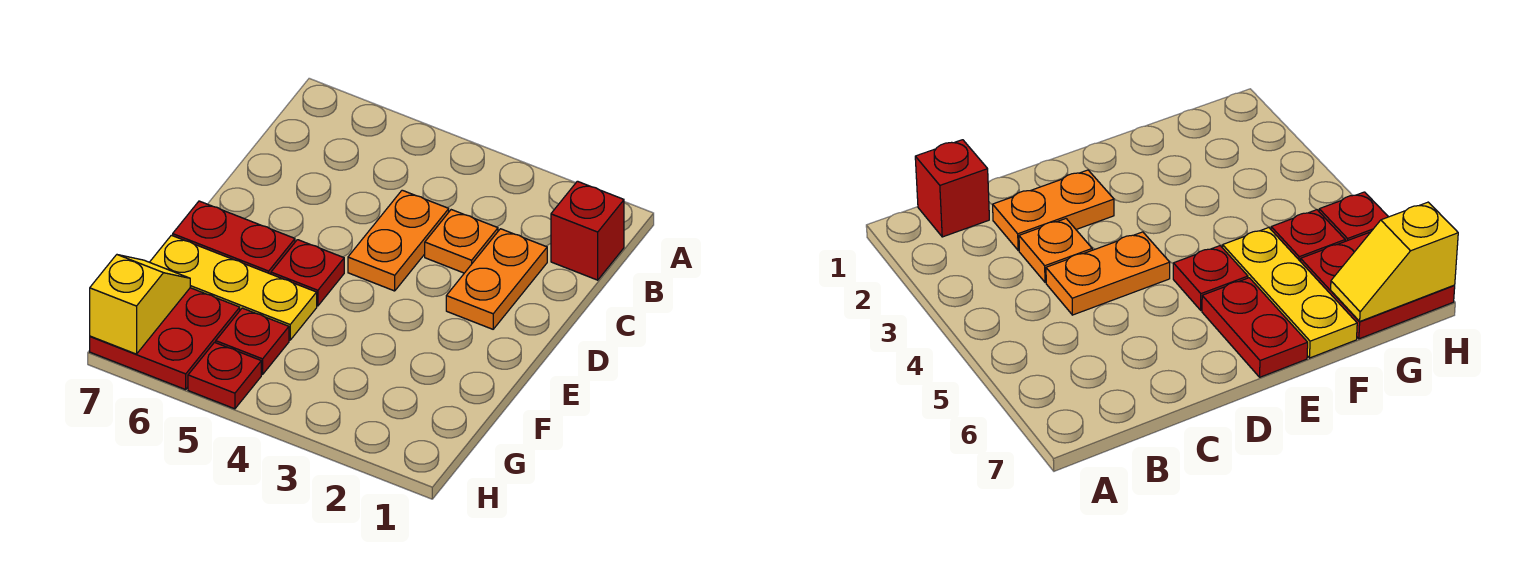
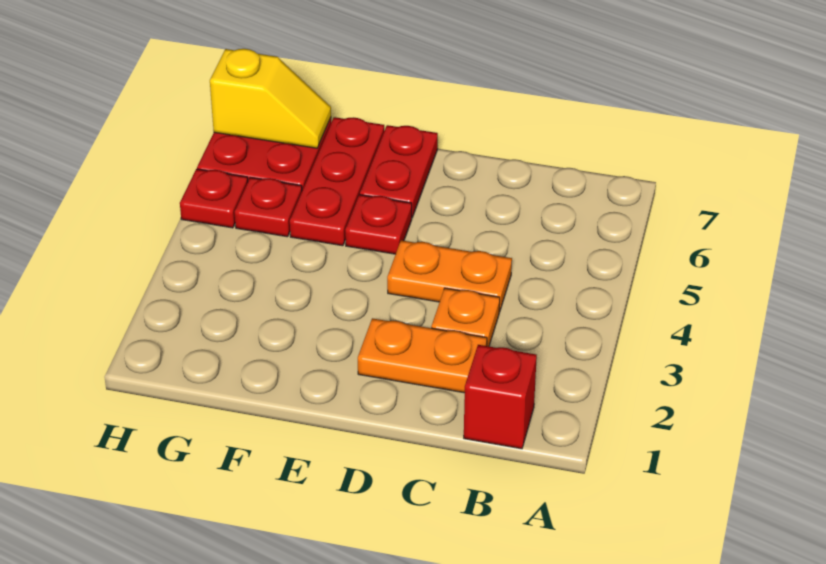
yellow 1x3 plate [150,235,317,340] -> red 1x3 plate [290,117,384,246]

